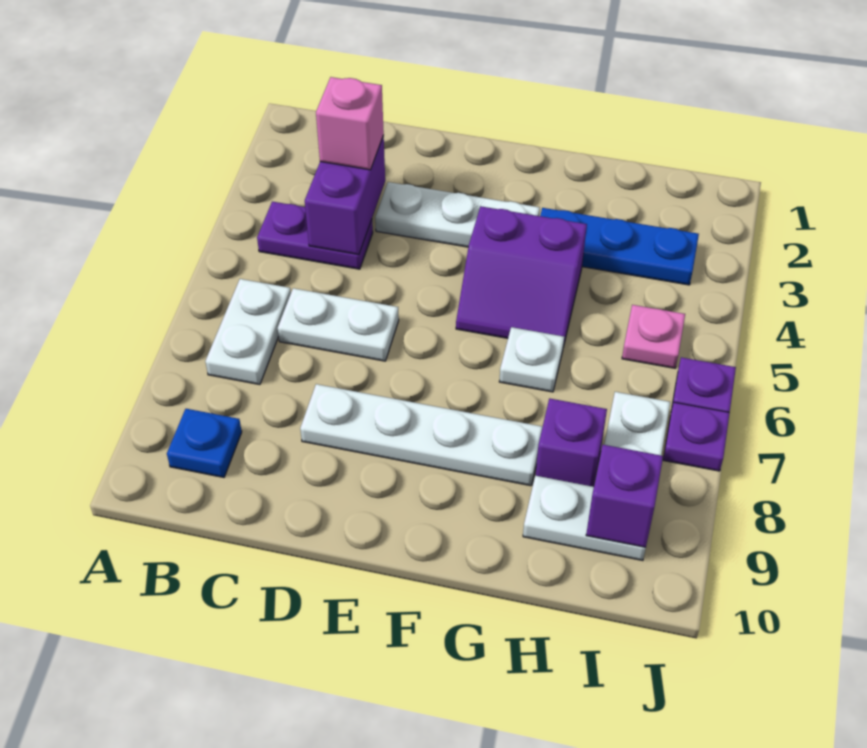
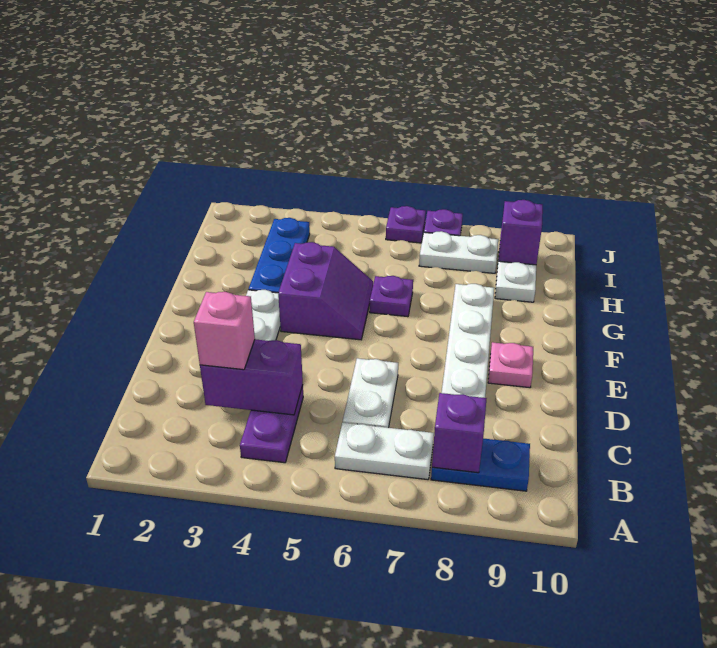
blue 1x1 plate [167,409,242,477] -> blue 1x2 plate [431,438,530,491]
white 1x1 plate [499,327,564,392] -> purple 1x1 plate [370,276,413,317]
purple 1x1 brick [535,398,607,487] -> purple 1x1 brick moved to [432,393,487,473]
pink 1x1 plate [622,305,685,368] -> pink 1x1 plate moved to [488,342,533,388]

